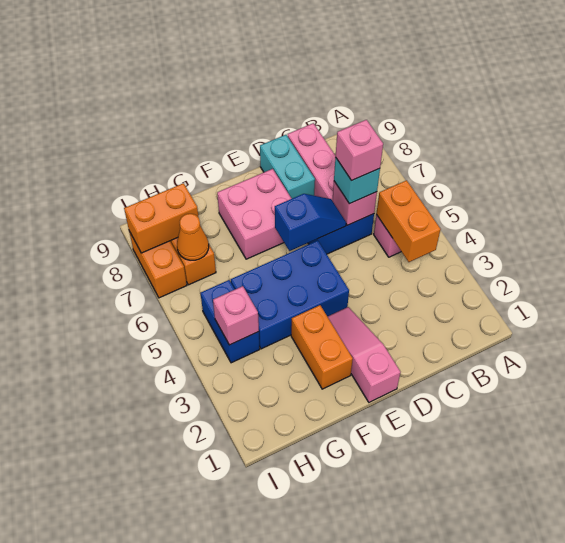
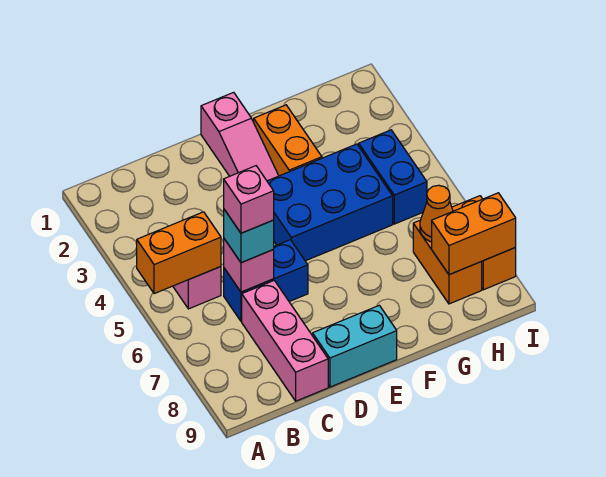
orange 1x2 brick [376,180,441,262] -> orange 1x2 brick turned to [137,212,221,294]
blue 1x2 slope [275,194,346,251] -> none
cyan 1x2 brick [260,135,315,198] -> cyan 1x2 brick turned to [313,305,397,387]
pink 2x2 brick [217,169,292,259] -> none
pink 1x1 brick [213,286,259,345] -> none

